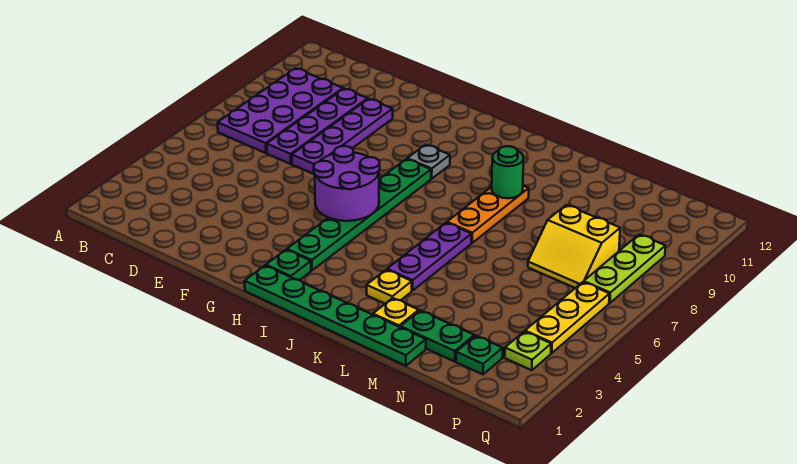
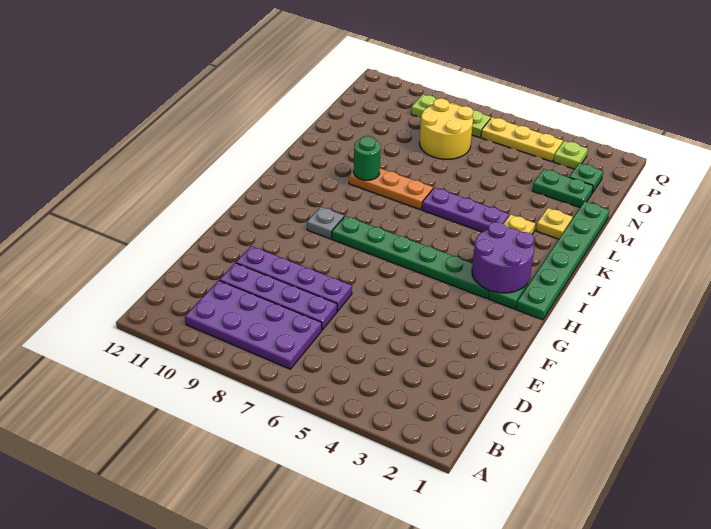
purple 2x2 round brick [314,146,380,221] -> purple 2x2 round brick moved to [472,222,534,293]
green 1x2 plate [400,310,474,362] -> green 1x2 plate turned to [532,169,593,207]
yellow 2x2 slope [528,205,620,288] -> yellow 2x2 round brick [419,98,473,159]

